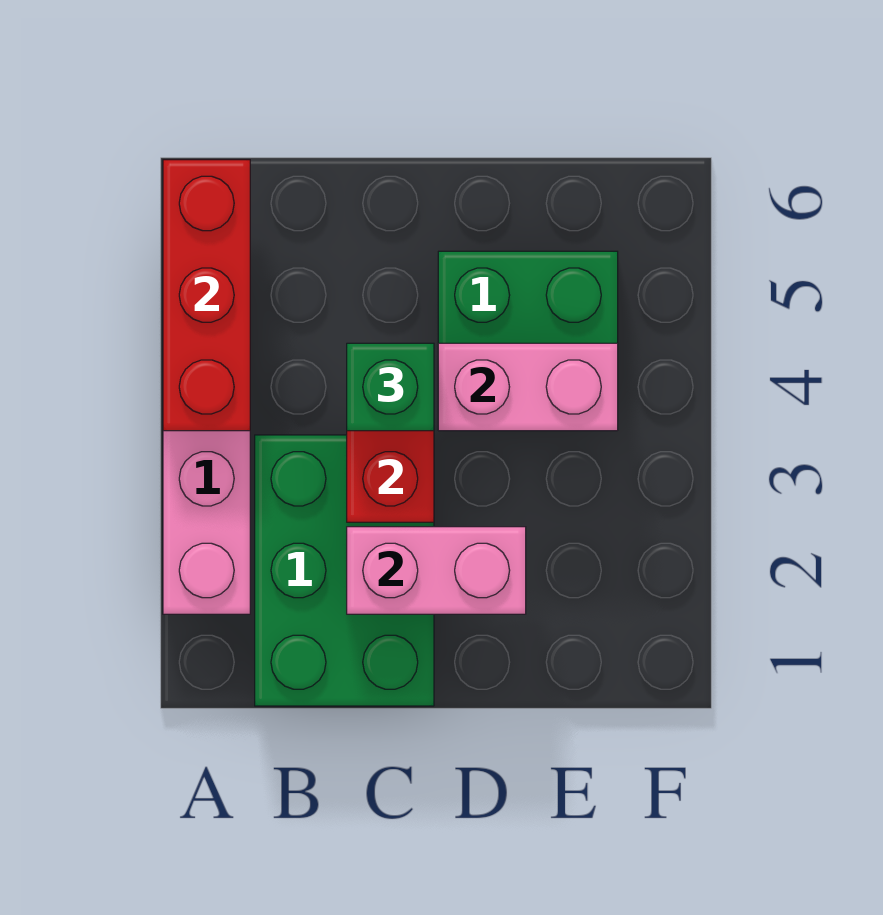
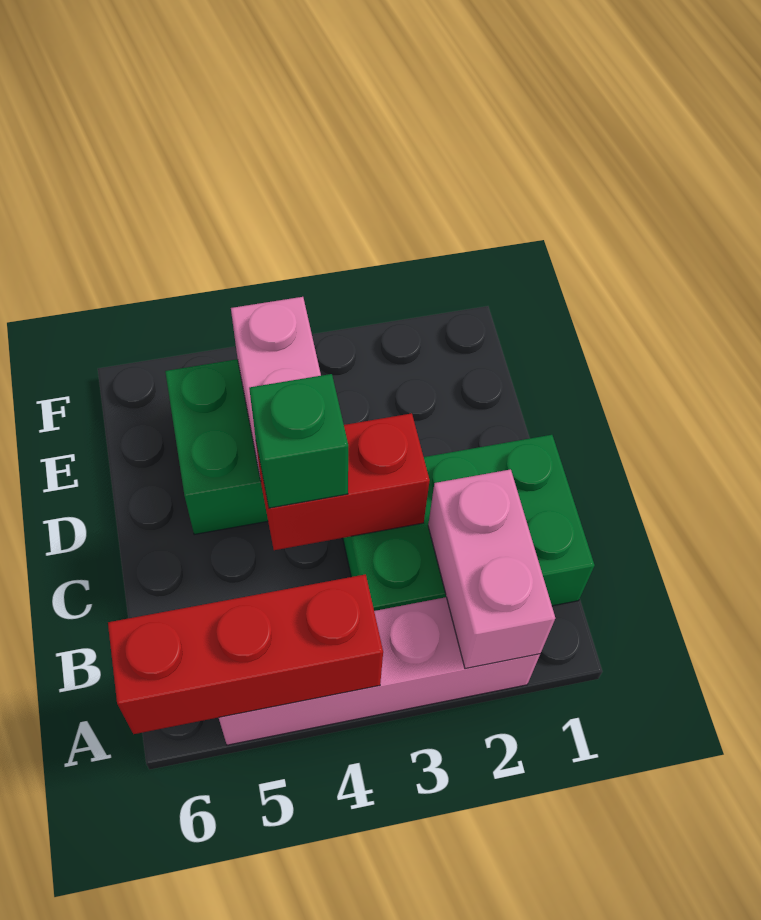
pink 1x2 brick [347,527,526,614] -> pink 1x2 brick moved to [428,469,555,669]

